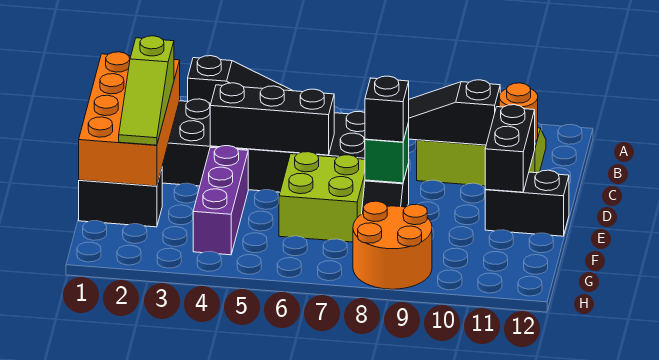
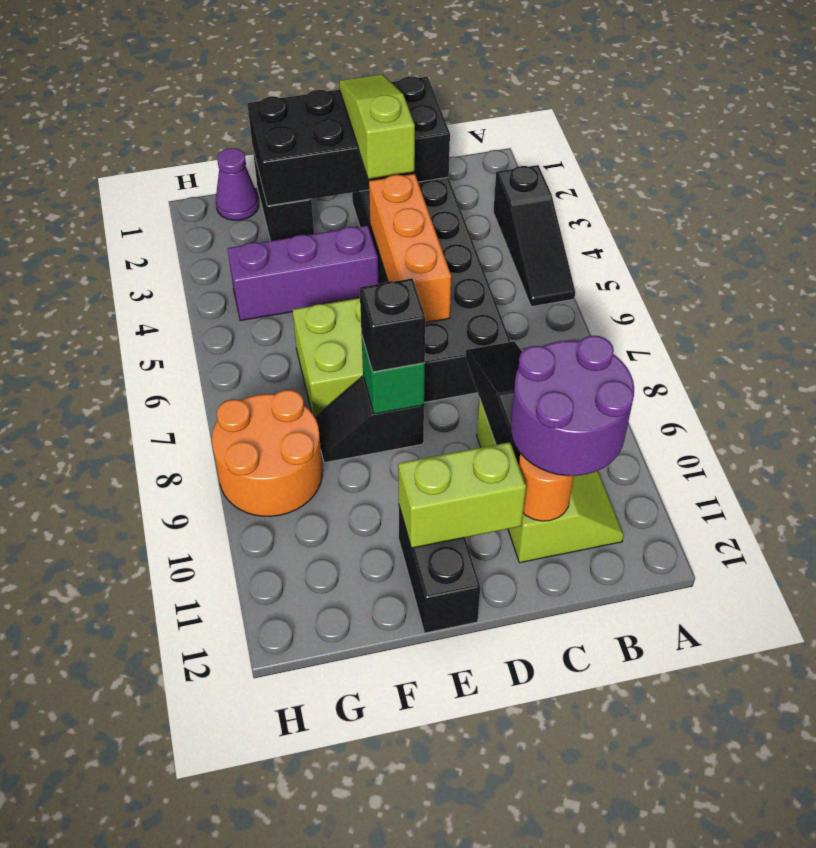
none -> purple 2x2 round brick [511,336,634,476]
orange 2x4 brick [79,52,180,186] -> black 2x4 brick [247,76,450,206]
lime 1x3 slope [119,36,174,145] -> lime 1x3 slope turned to [339,74,415,179]
black 1x3 brick [210,83,334,155] -> orange 1x3 brick [369,174,451,323]
black 1x2 brick [485,105,535,192] -> lime 1x2 brick [398,442,526,548]
none -> purple 1x1 cone [216,148,259,220]

